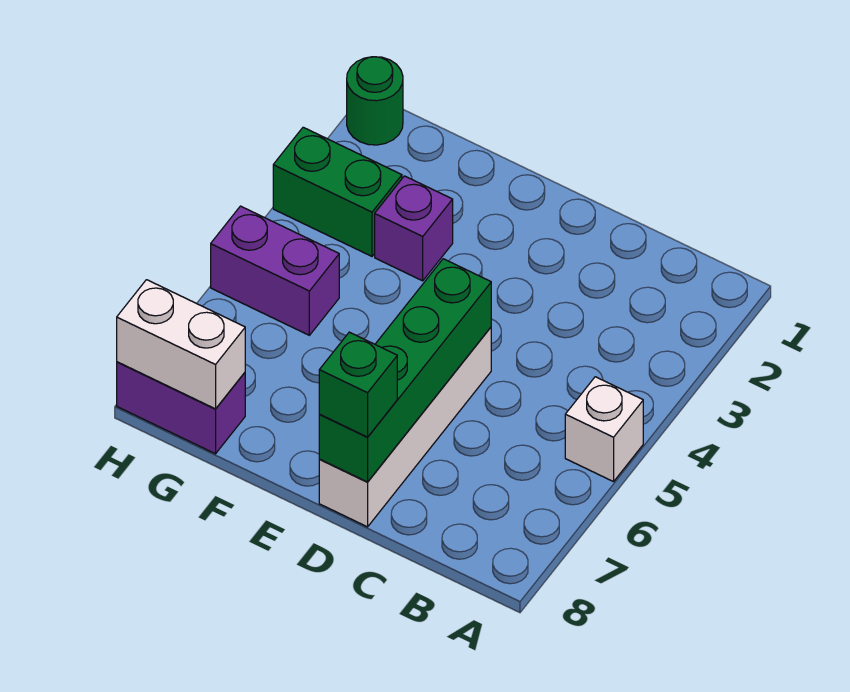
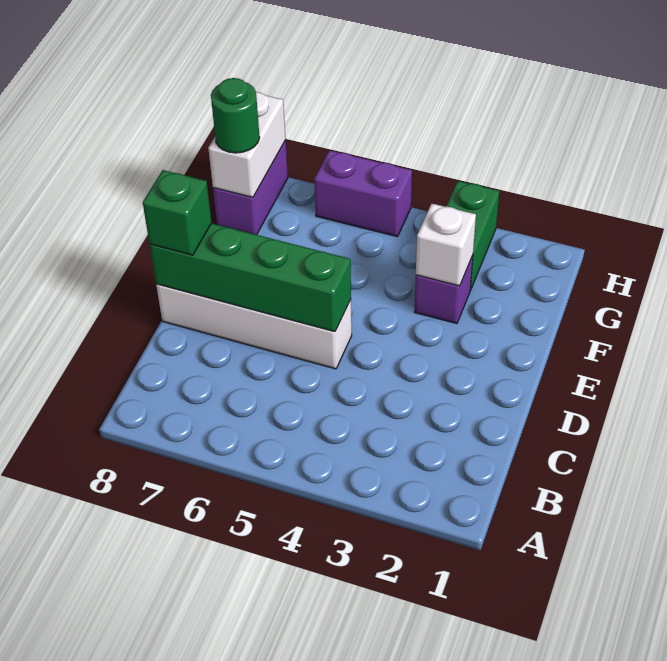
white 1x1 brick [565,377,643,482] -> white 1x1 brick moved to [416,204,476,286]
purple 1x2 brick [211,206,339,335] -> purple 1x2 brick turned to [314,150,412,237]
green 1x1 round brick [347,57,403,145] -> green 1x1 round brick moved to [211,78,260,153]

